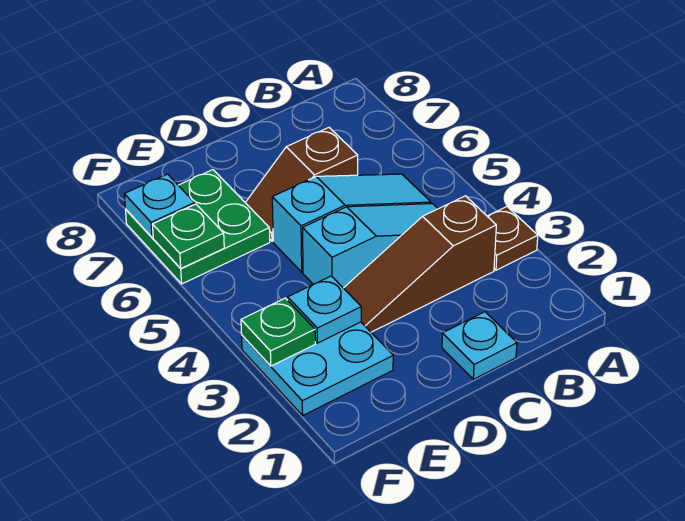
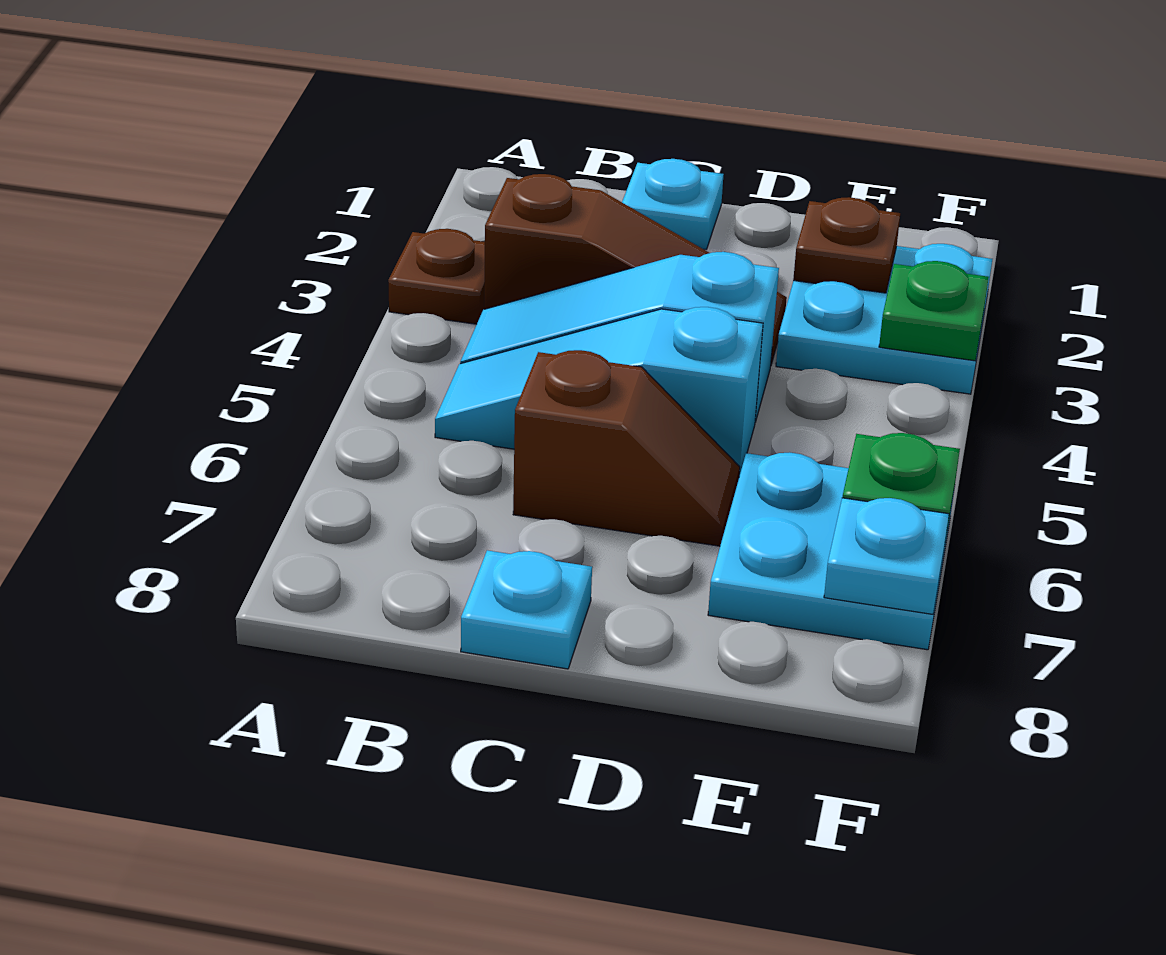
none -> brown 1x1 plate [793,197,900,293]
cyan 1x1 plate [288,276,361,343] -> cyan 1x1 plate moved to [461,550,592,669]
green 2x2 plate [125,170,270,284] -> cyan 2x2 plate [708,452,954,650]

